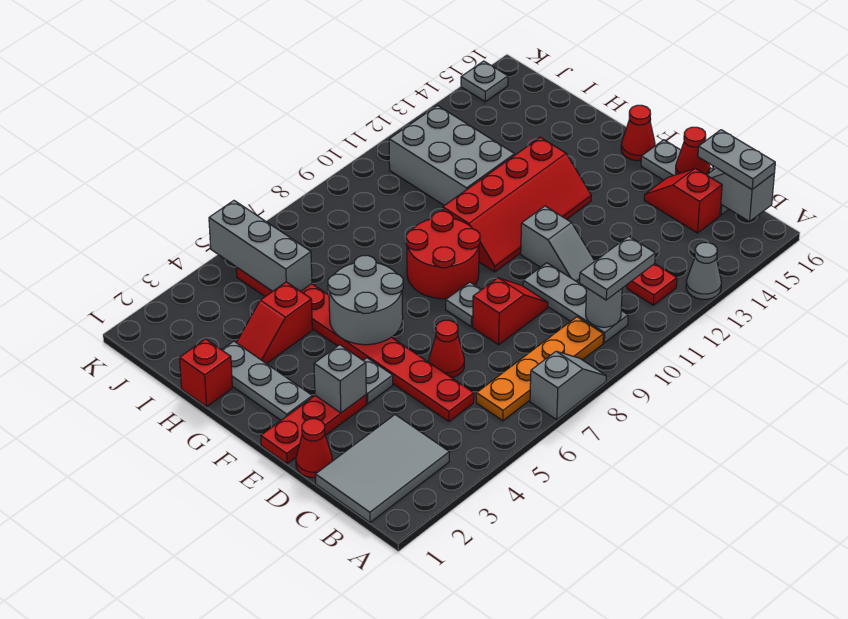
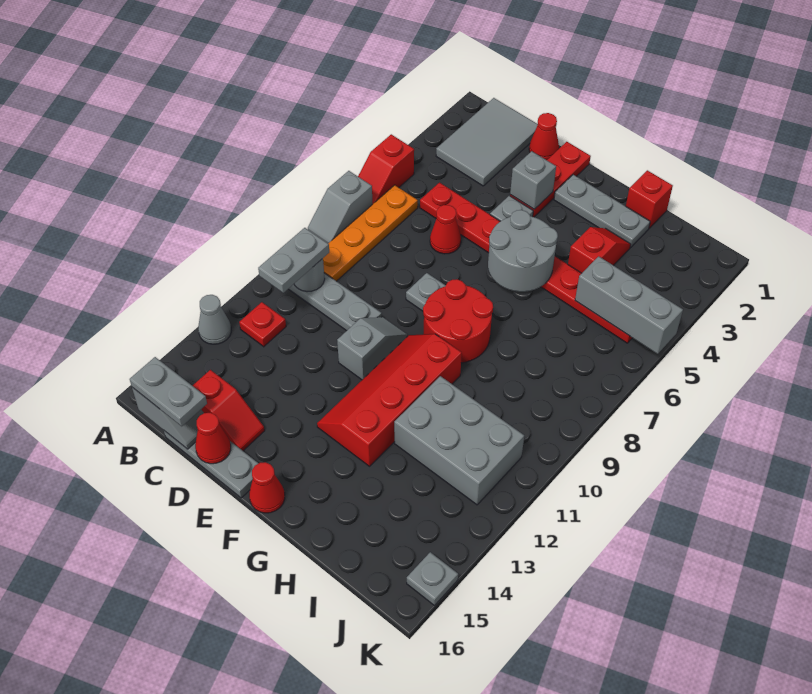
red 1x2 slope [473,278,548,345] -> red 1x2 slope moved to [358,134,414,204]
grey 1x2 slope [521,206,595,284] -> grey 1x2 slope turned to [337,317,408,380]

